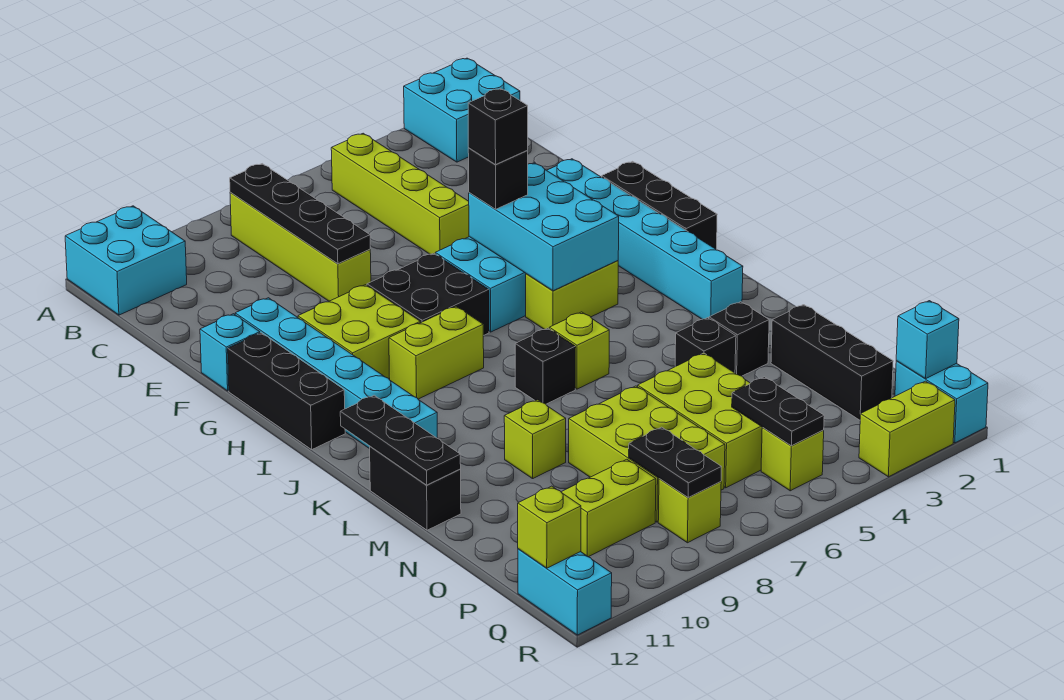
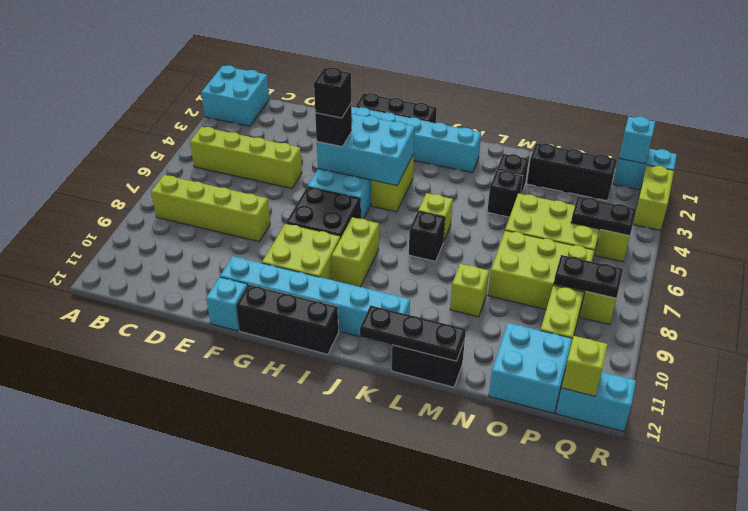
cyan 2x2 brick [65,206,187,315] -> cyan 2x2 brick moved to [489,323,572,413]
black 1x4 plate [230,164,370,264] -> none

